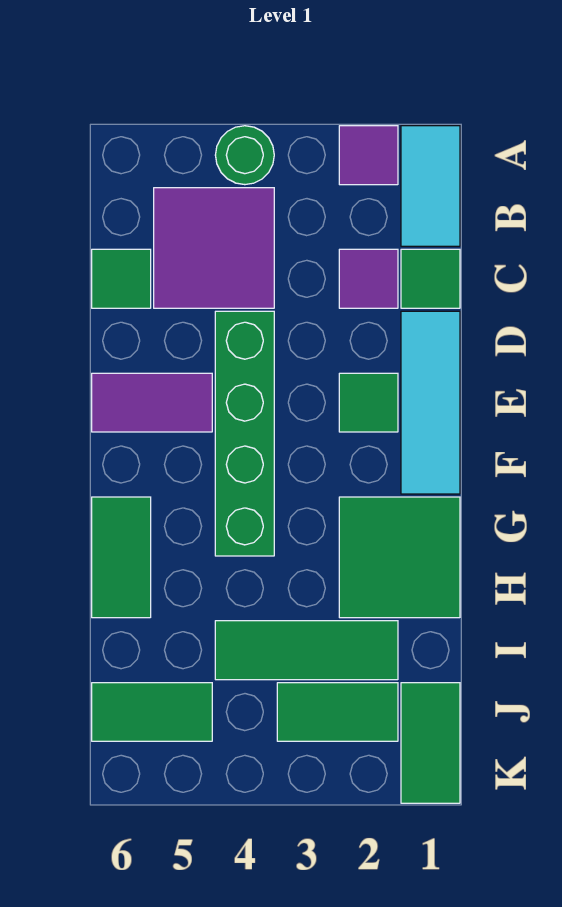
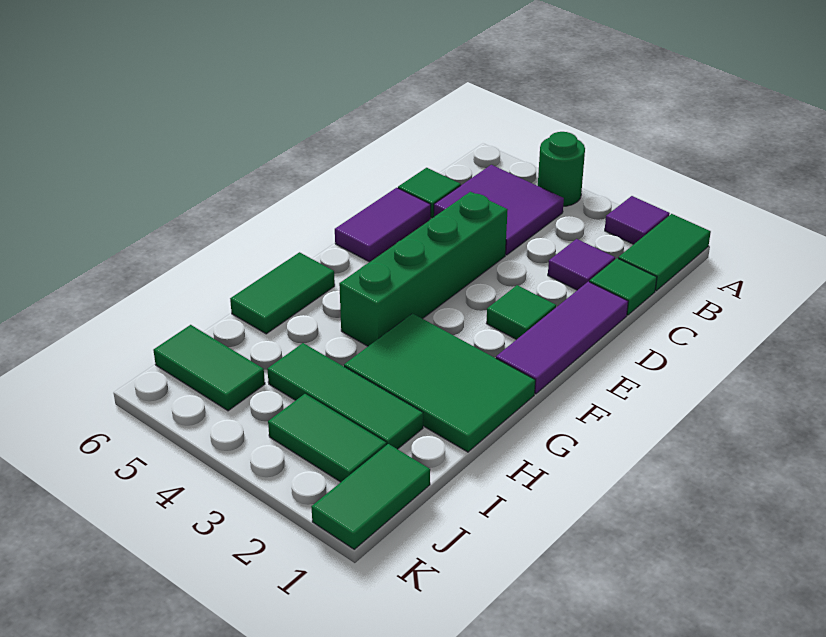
cyan 1x2 tile [401,126,460,246] -> green 1x2 tile [618,214,711,291]
cyan 1x3 tile [401,311,460,494] -> purple 1x3 tile [496,282,628,394]
purple 1x2 tile [92,373,212,432] -> purple 1x2 tile turned to [335,188,431,262]
green 2x2 tile [339,497,460,618] -> green 2x3 tile [344,313,535,452]

